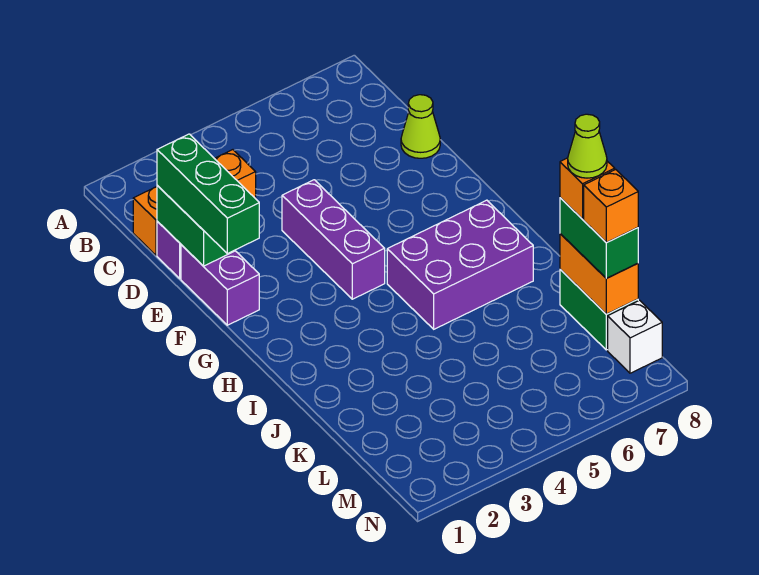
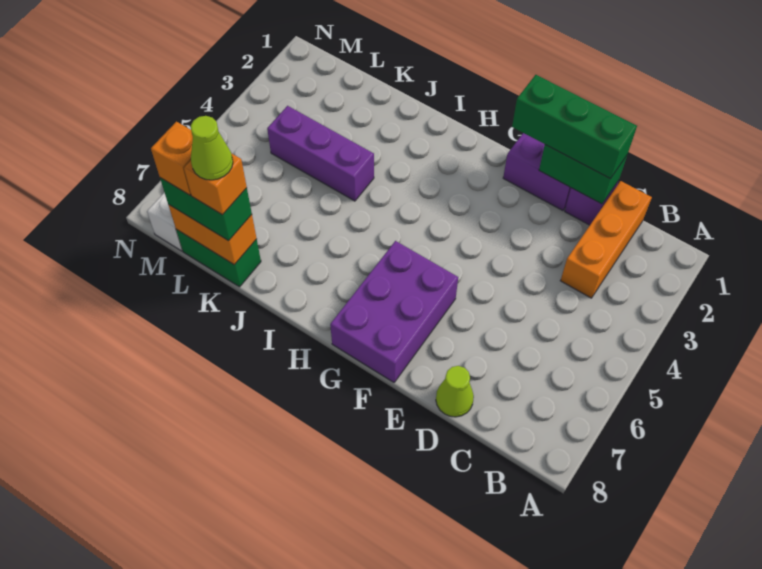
purple 1x3 brick [282,180,385,299] -> purple 1x3 brick moved to [267,106,374,201]
purple 2x3 brick [387,200,533,329] -> purple 2x3 brick moved to [330,241,458,382]

